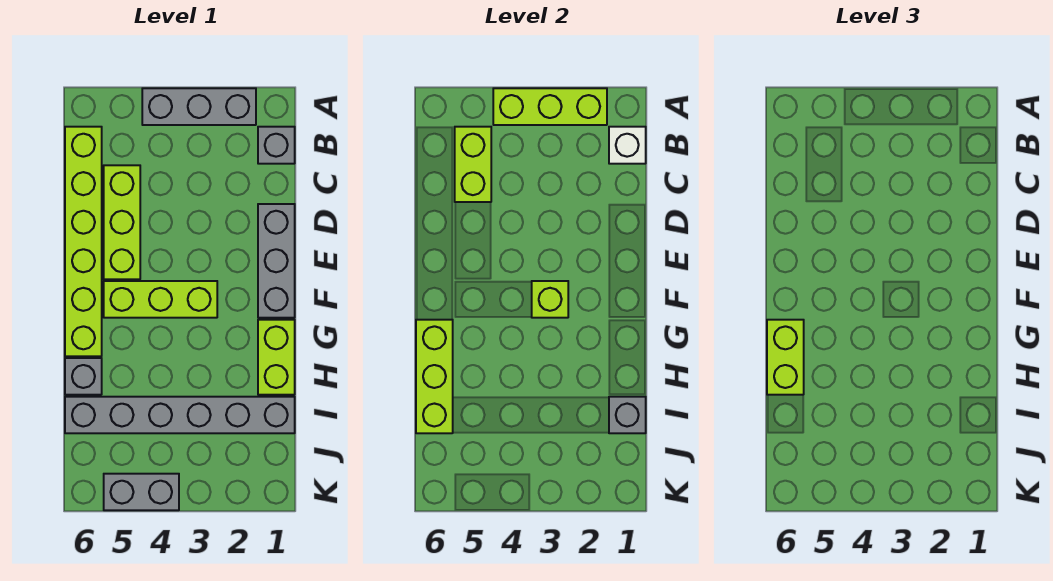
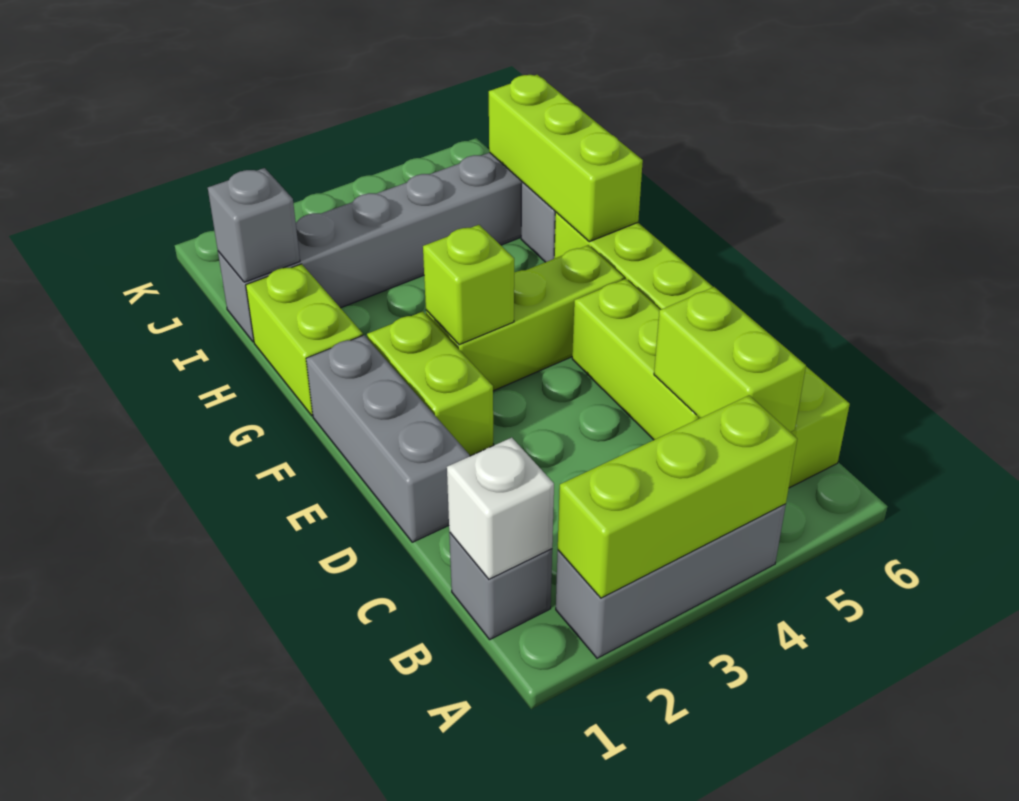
lime 1x2 brick [767,320,804,395] -> lime 1x2 brick moved to [367,312,494,456]
grey 1x2 brick [104,474,179,510] -> none

